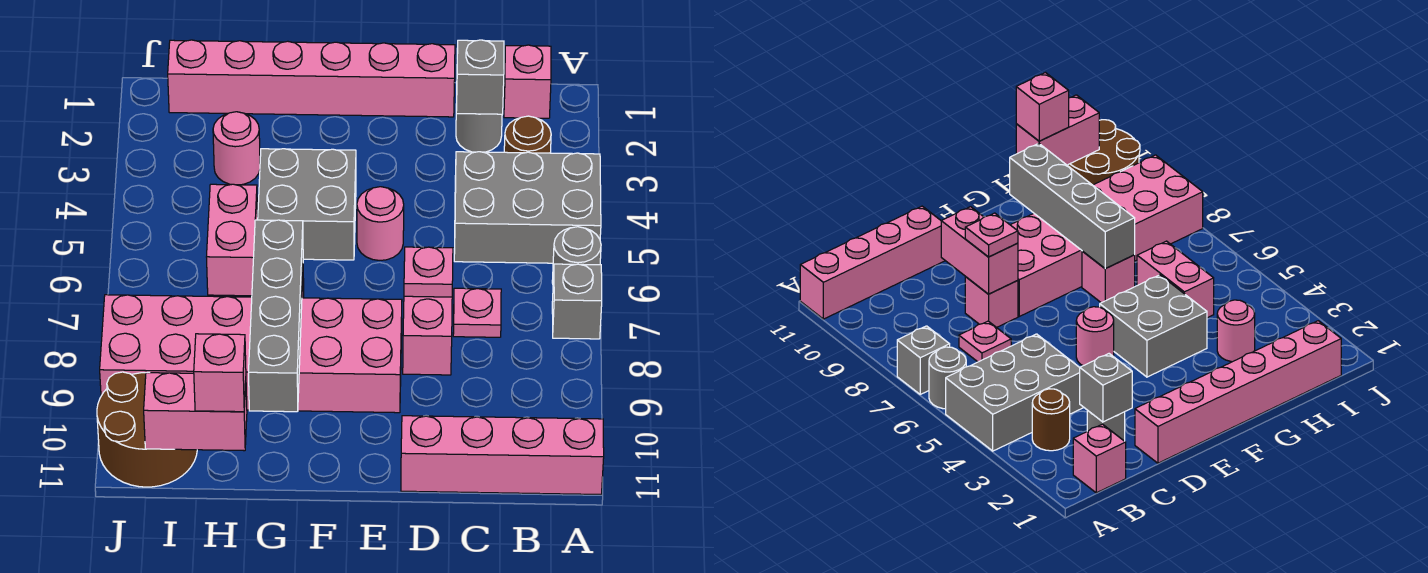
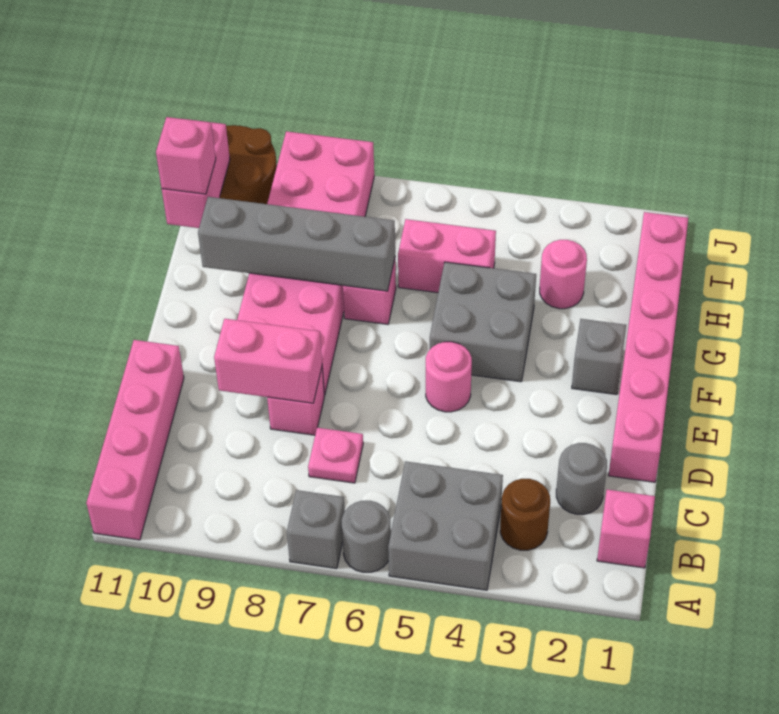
grey 2x3 brick [454,152,601,263] -> grey 2x2 brick [388,461,503,590]
grey 1x1 brick [456,40,504,114] -> grey 1x1 brick moved to [572,319,626,395]
pink 1x1 plate [404,247,453,297] -> none

